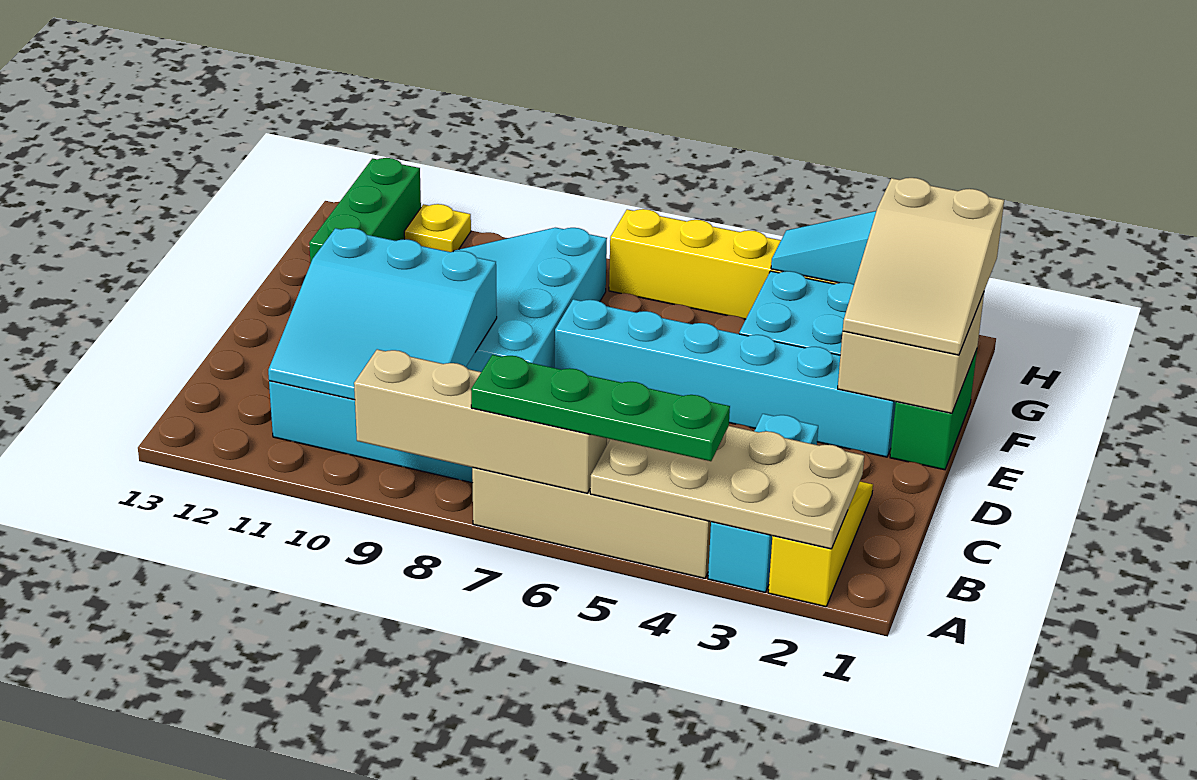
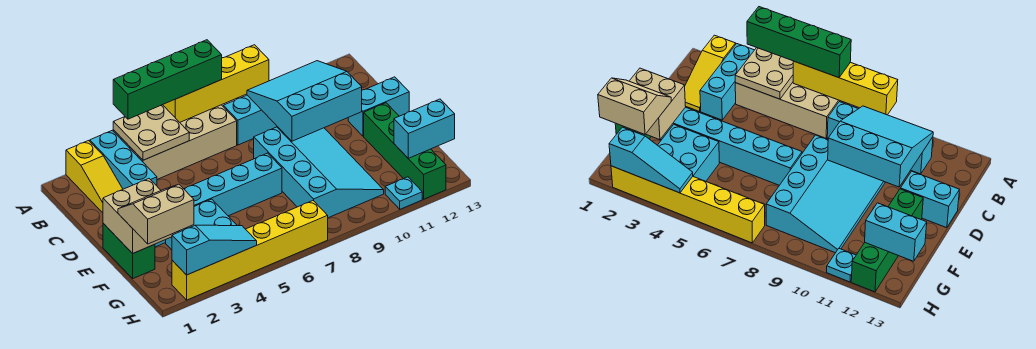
tan 2x4 plate [590,426,864,549] -> tan 2x2 plate [113,105,189,160]
green 1x4 plate [471,355,730,461] -> green 1x4 brick [113,40,222,119]
tan 1x4 brick [354,349,607,493] -> yellow 1x4 brick [163,45,269,122]
none -> cyan 1x2 brick [348,77,409,136]
tan 2x3 slope [843,178,1004,355] -> tan 2x2 slope [118,184,194,244]
green 1x3 brick [309,158,421,262] -> green 1x4 brick [364,103,446,199]
none -> cyan 1x2 brick [394,99,455,158]
yellow 1x1 plate [404,204,471,252] -> cyan 1x1 plate [385,177,422,209]

